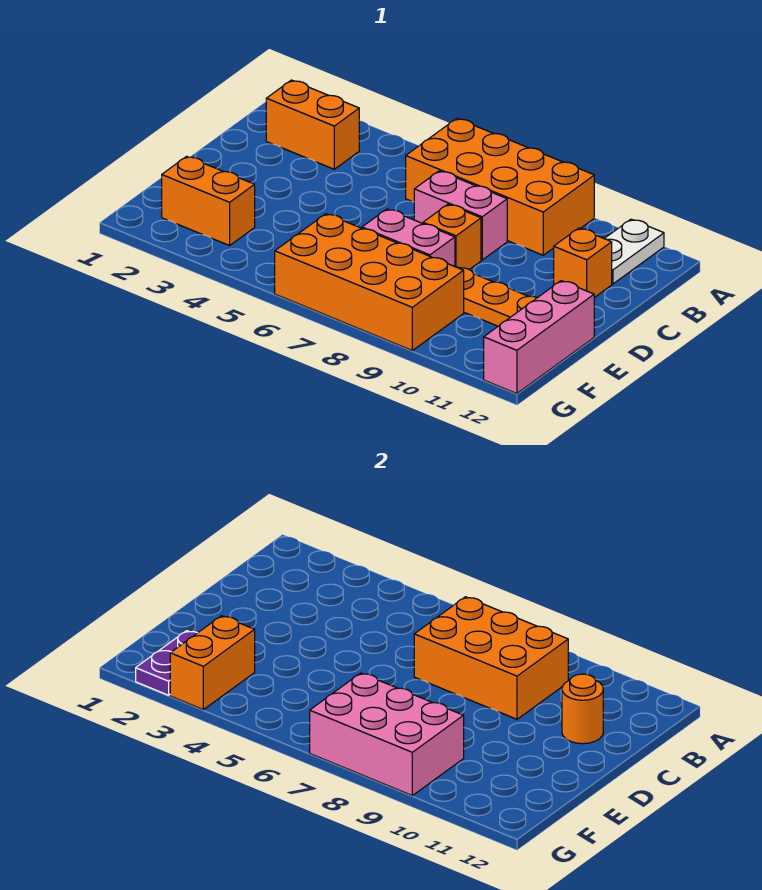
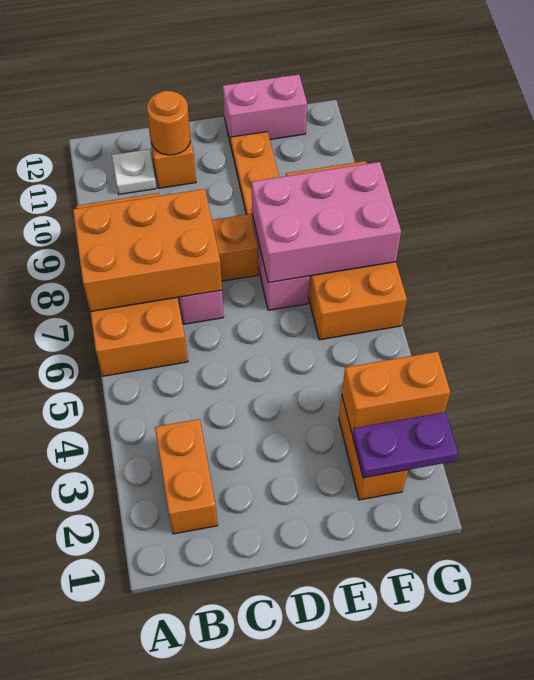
white 1x2 plate [604,219,664,284] -> white 1x1 plate [112,149,156,194]
orange 2x3 brick [414,597,568,719] -> orange 2x3 brick turned to [73,189,222,312]
pink 1x3 brick [484,281,594,394] -> pink 1x2 brick [223,74,307,145]
pink 2x3 brick [310,673,464,795] -> pink 2x3 brick turned to [252,162,401,283]

